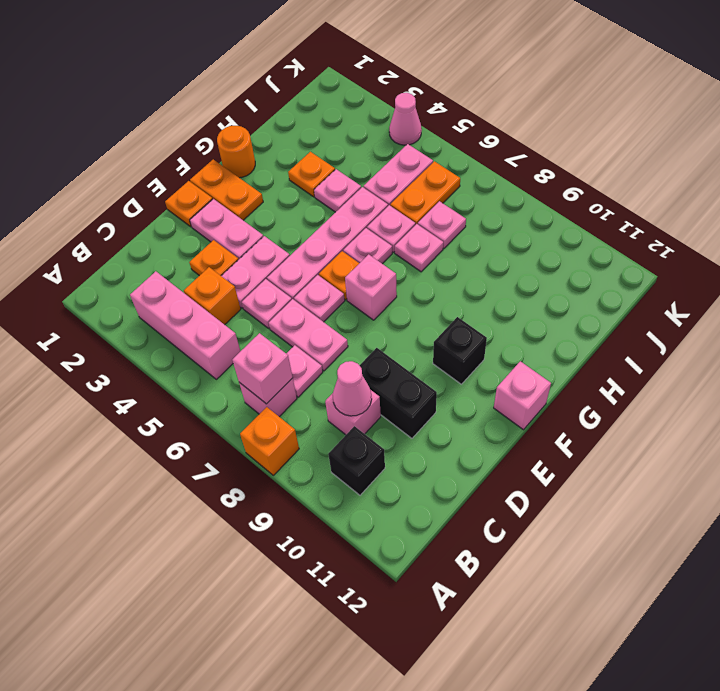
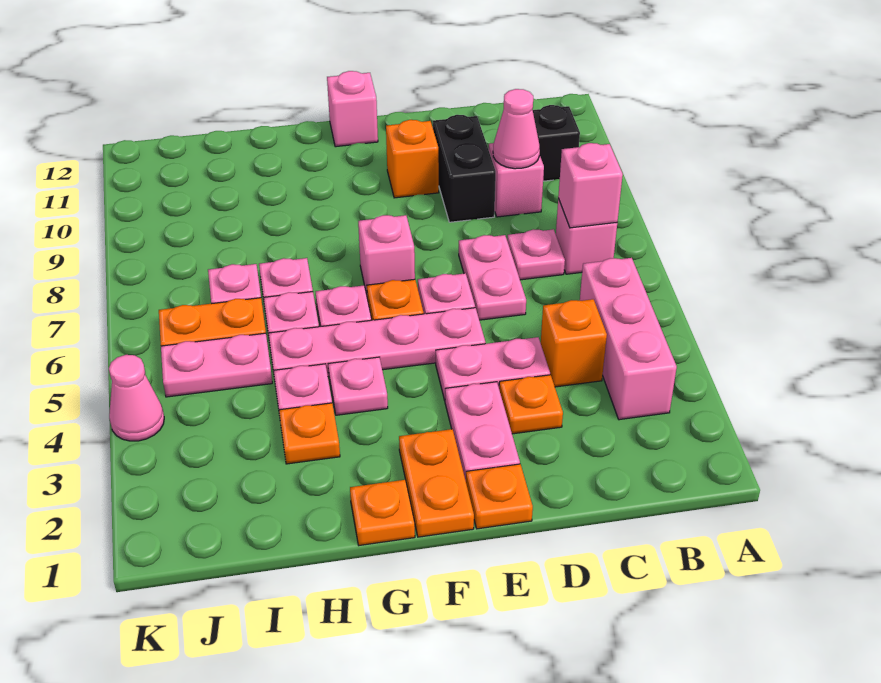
orange 1x1 brick [240,407,299,475] -> orange 1x1 brick moved to [386,120,439,198]
pink 1x1 plate [242,279,292,328] -> pink 1x1 plate moved to [328,357,388,415]
black 1x1 brick [433,317,487,384] -> none
orange 1x1 round brick [217,126,255,178] -> orange 1x1 plate [350,480,415,545]

